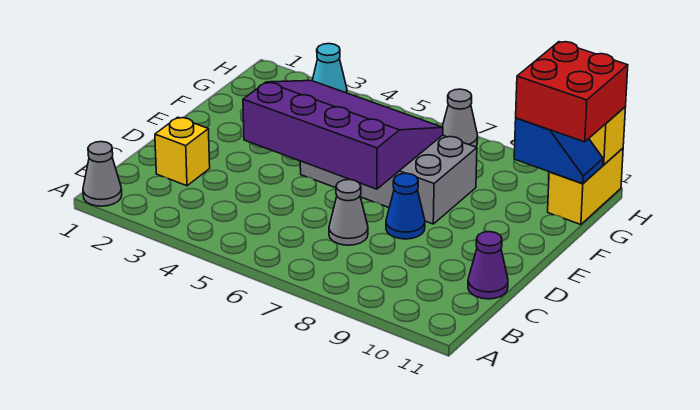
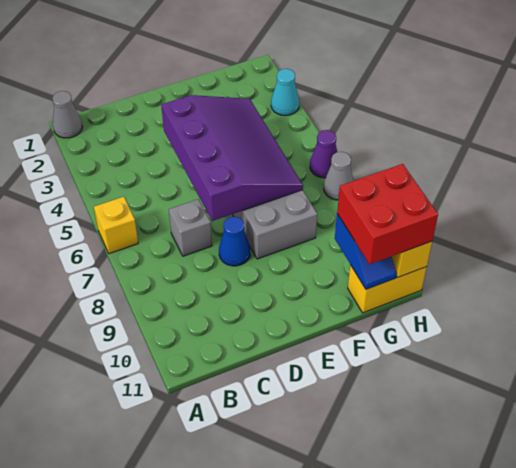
yellow 1x1 brick [155,117,210,186] -> yellow 1x1 brick moved to [94,197,138,254]
grey 1x1 cone [329,179,368,245] -> grey 1x1 brick [169,199,212,256]
purple 1x1 cone [468,232,508,299] -> purple 1x1 cone moved to [310,130,337,178]

